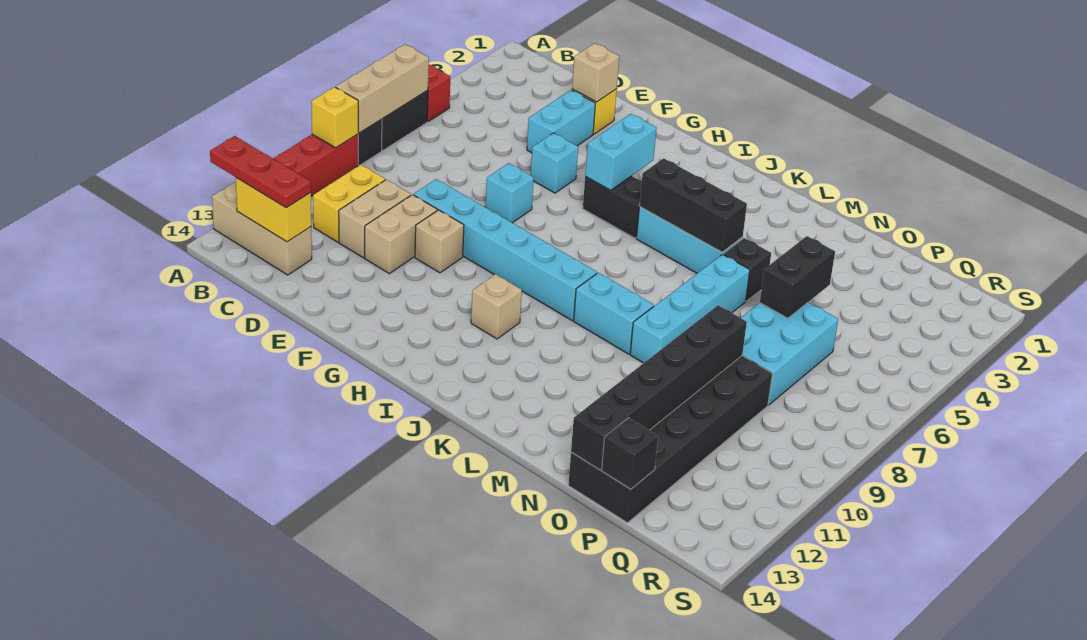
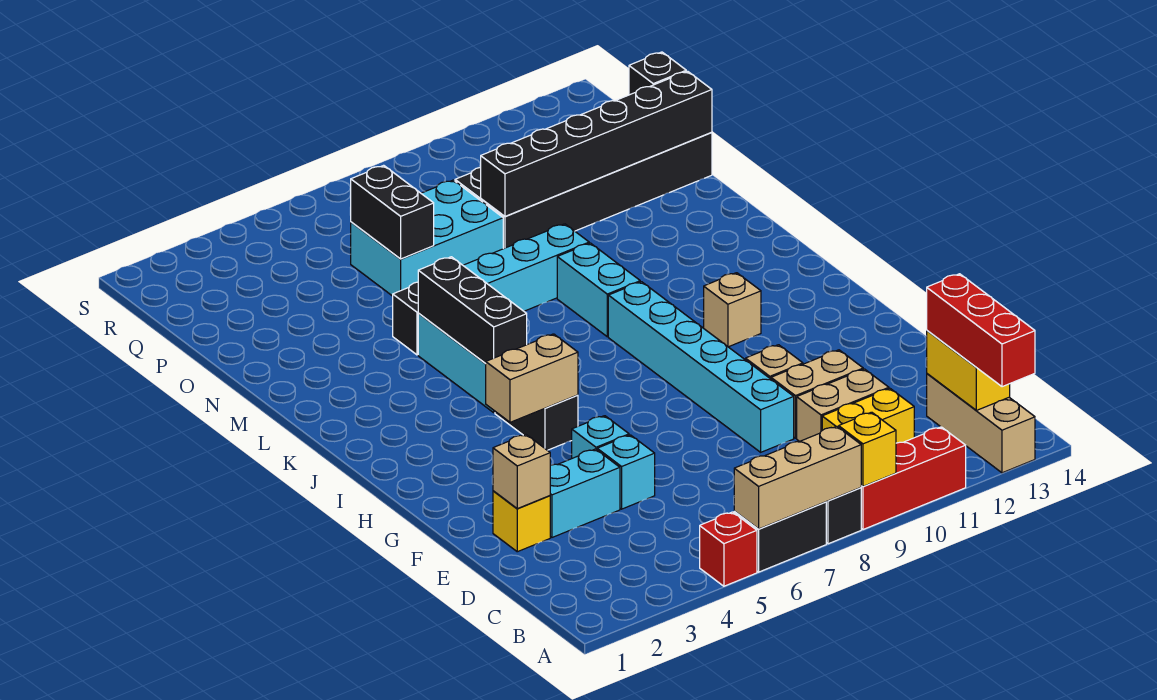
red 1x3 plate [210,136,311,208] -> red 1x3 brick [927,274,1035,387]
cyan 1x1 brick [485,163,534,223] -> cyan 1x1 brick moved to [597,435,655,509]
cyan 1x2 brick [585,114,657,190] -> tan 1x2 brick [486,334,578,422]
black 1x2 brick [760,236,835,318] -> black 1x2 brick turned to [350,165,434,259]

